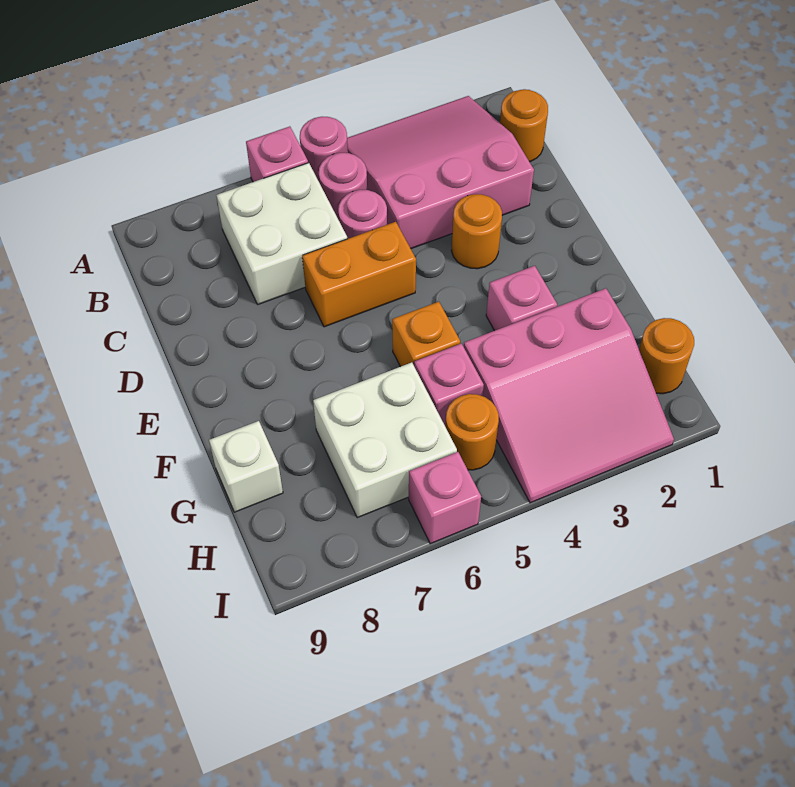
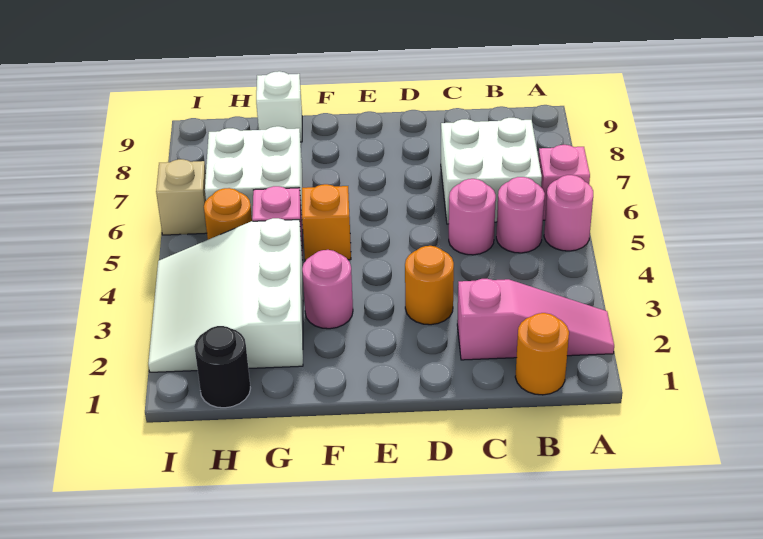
pink 3x3 slope [347,96,534,249] -> pink 1x3 slope [457,279,614,360]
orange 1x2 brick [302,222,416,327] -> none
pink 1x1 brick [486,266,557,331] -> pink 1x1 round brick [302,250,353,329]
pink 3x3 slope [464,288,674,503] -> white 3x3 slope [148,218,303,372]
orange 1x1 round brick [639,318,694,394] -> black 1x1 round brick [194,326,250,408]
pink 1x1 brick [409,452,481,544] -> tan 1x1 brick [156,159,207,235]

